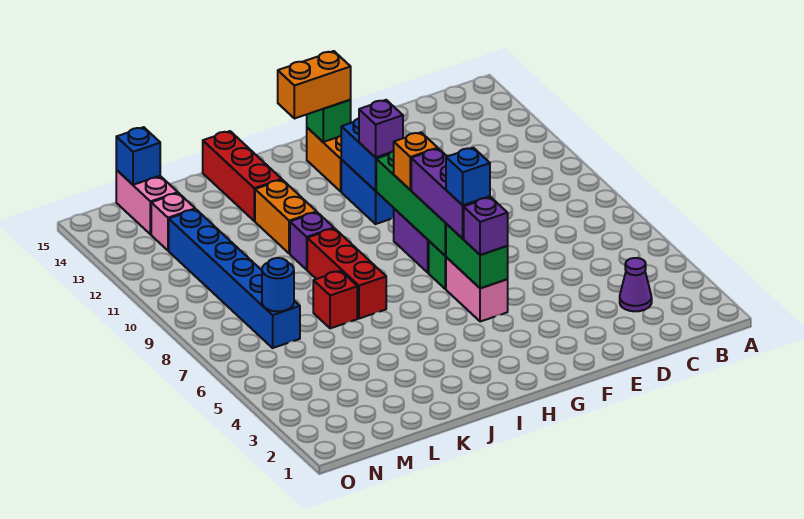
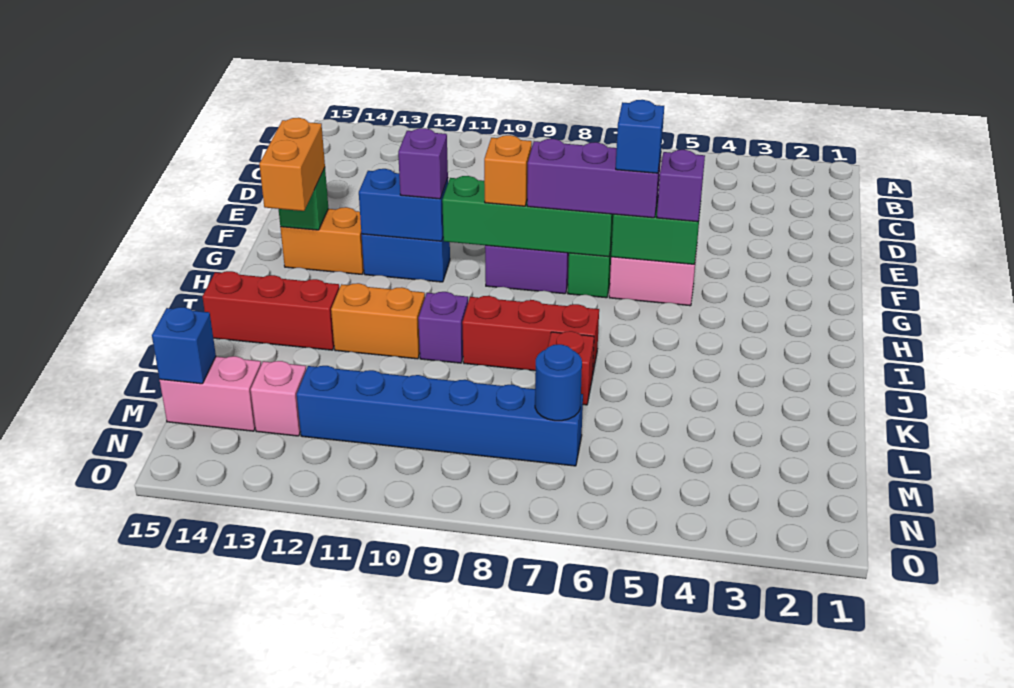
purple 1x1 cone [620,258,652,311] -> none

